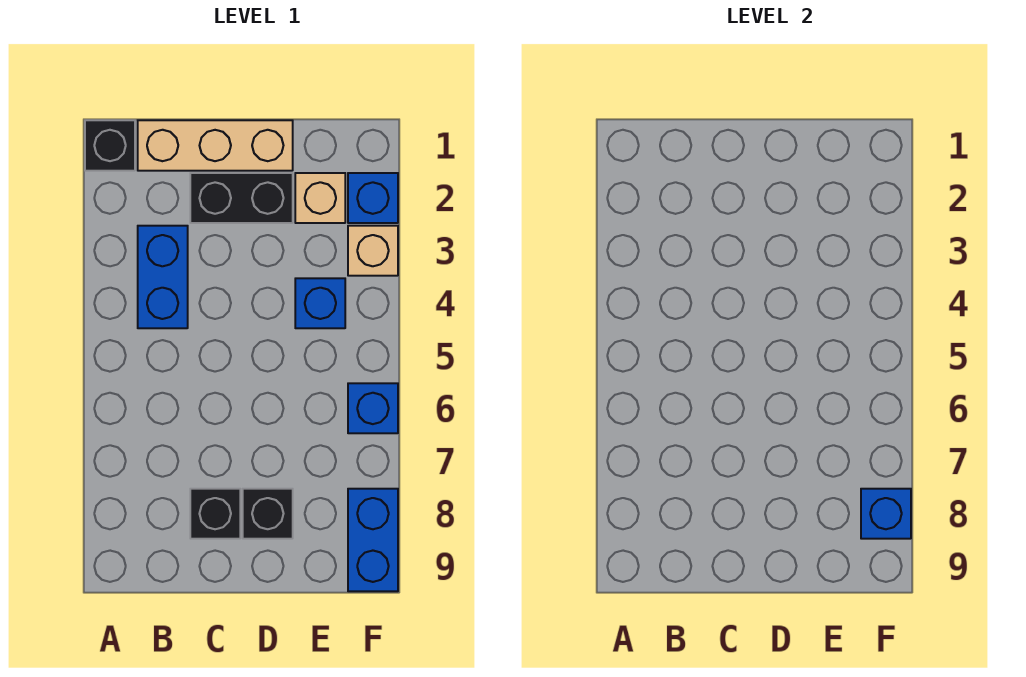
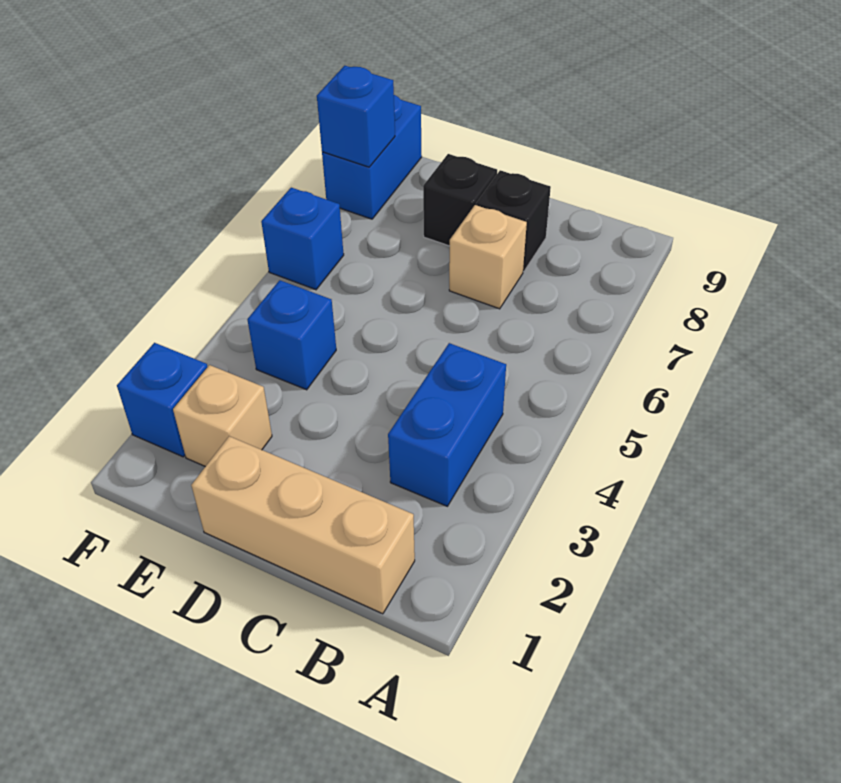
black 1x1 brick [85,120,135,171] -> none
black 1x2 brick [190,173,293,223] -> none
tan 1x1 brick [348,226,398,276] -> tan 1x1 brick moved to [449,205,527,309]

